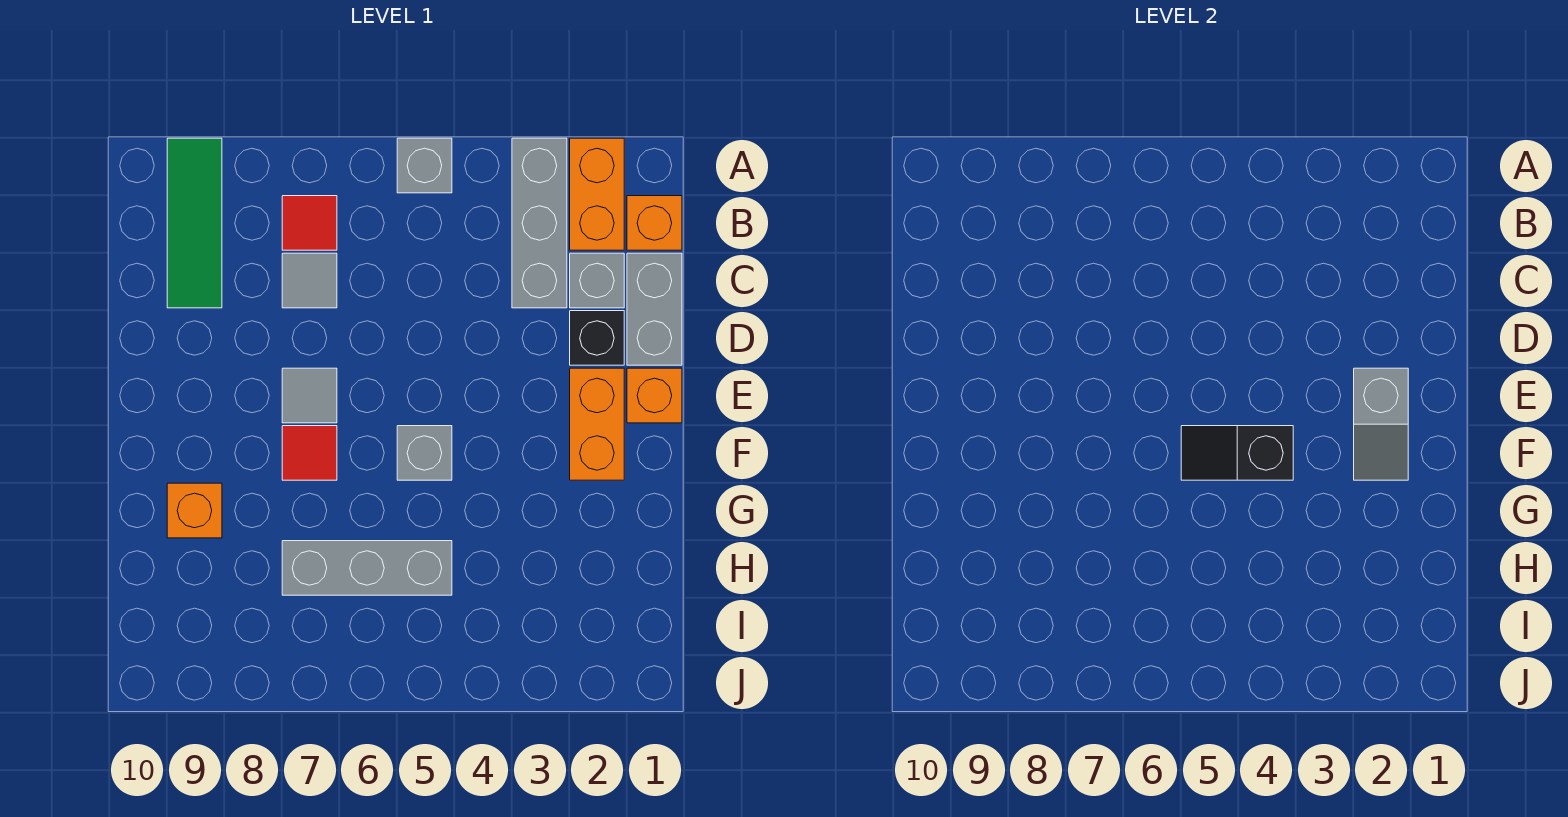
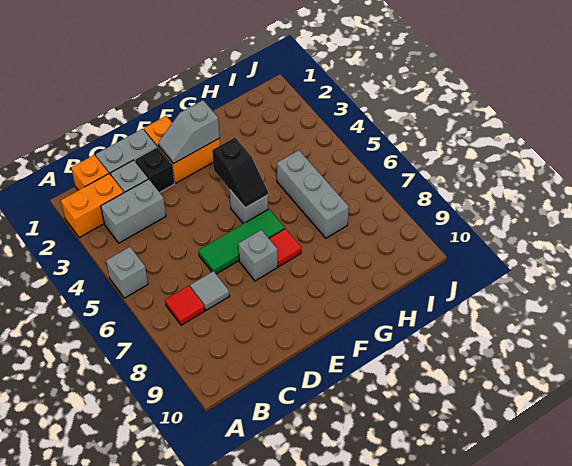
grey 1x3 brick [512,138,567,308] -> grey 1x2 brick [101,179,166,243]
green 1x3 tile [167,138,222,308] -> green 1x3 tile moved to [199,209,285,274]
grey 1x2 slope [1354,368,1408,480] -> grey 1x2 slope turned to [158,100,220,164]
grey 1x1 tile [282,368,337,423] -> grey 1x1 brick [238,230,278,281]
orange 1x1 brick [167,483,222,538] -> none

